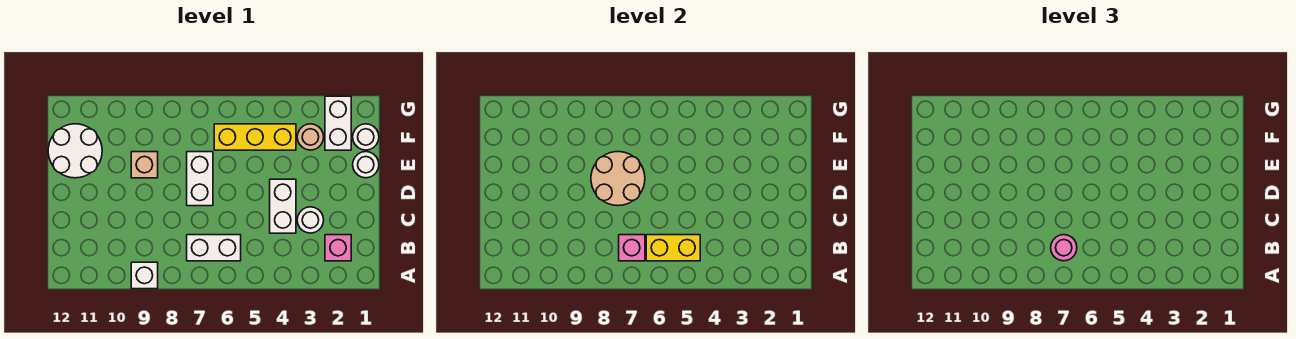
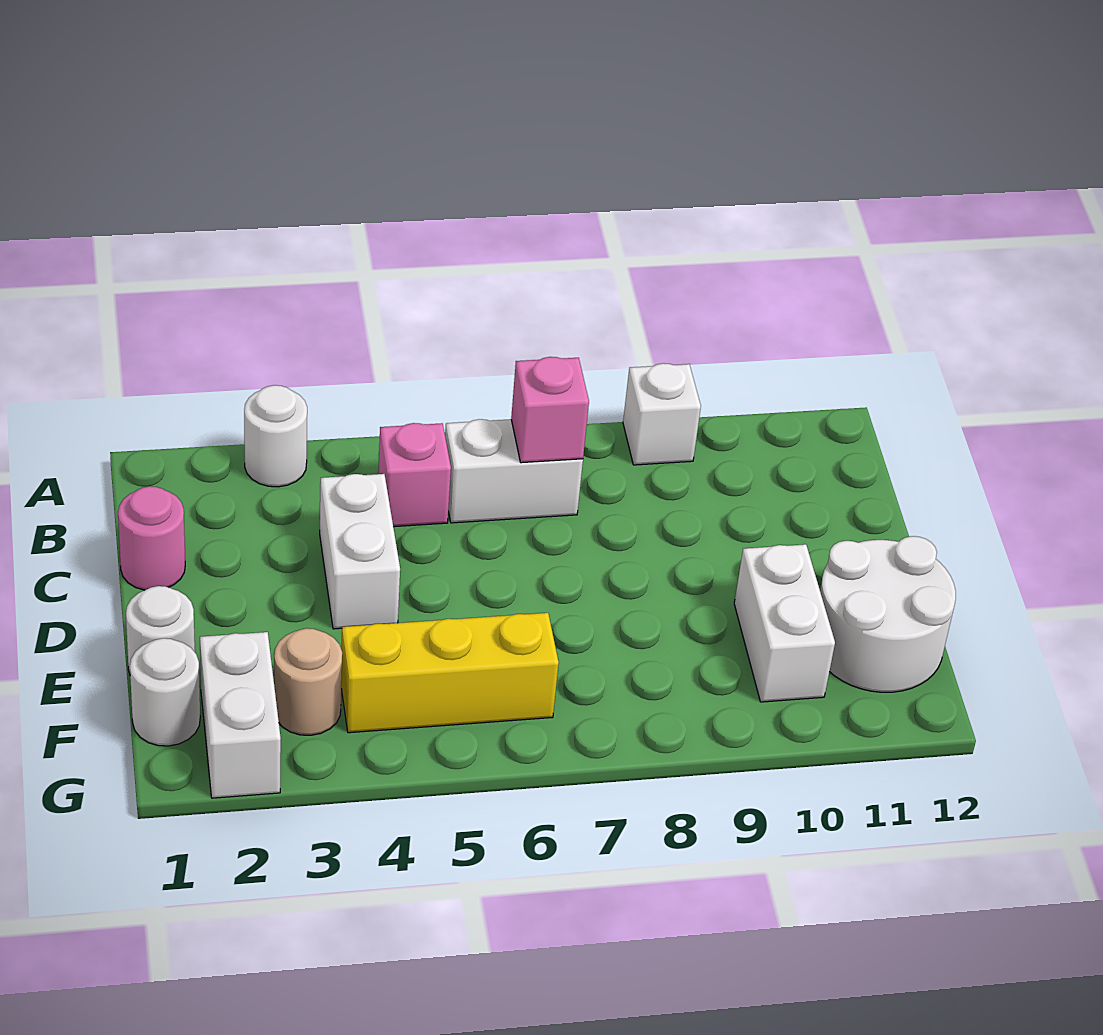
pink 1x1 brick [325,235,351,261] -> pink 1x1 brick moved to [378,423,451,527]
yellow 1x2 brick [646,235,700,261] -> none
pink 1x1 round brick [1051,235,1077,261] -> pink 1x1 round brick moved to [118,486,185,590]
white 1x1 round brick [297,207,324,233] -> white 1x1 round brick moved to [244,385,307,487]
white 1x2 brick [187,152,213,206] -> white 1x2 brick moved to [734,544,835,702]
tan 2x2 round brick [591,152,645,206] -> none
tan 1x1 brick [131,152,158,178] -> none

